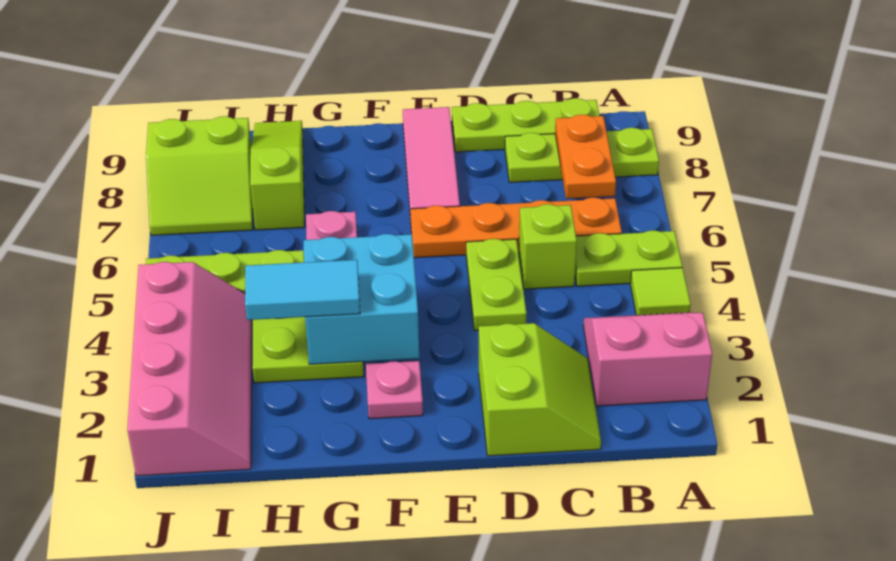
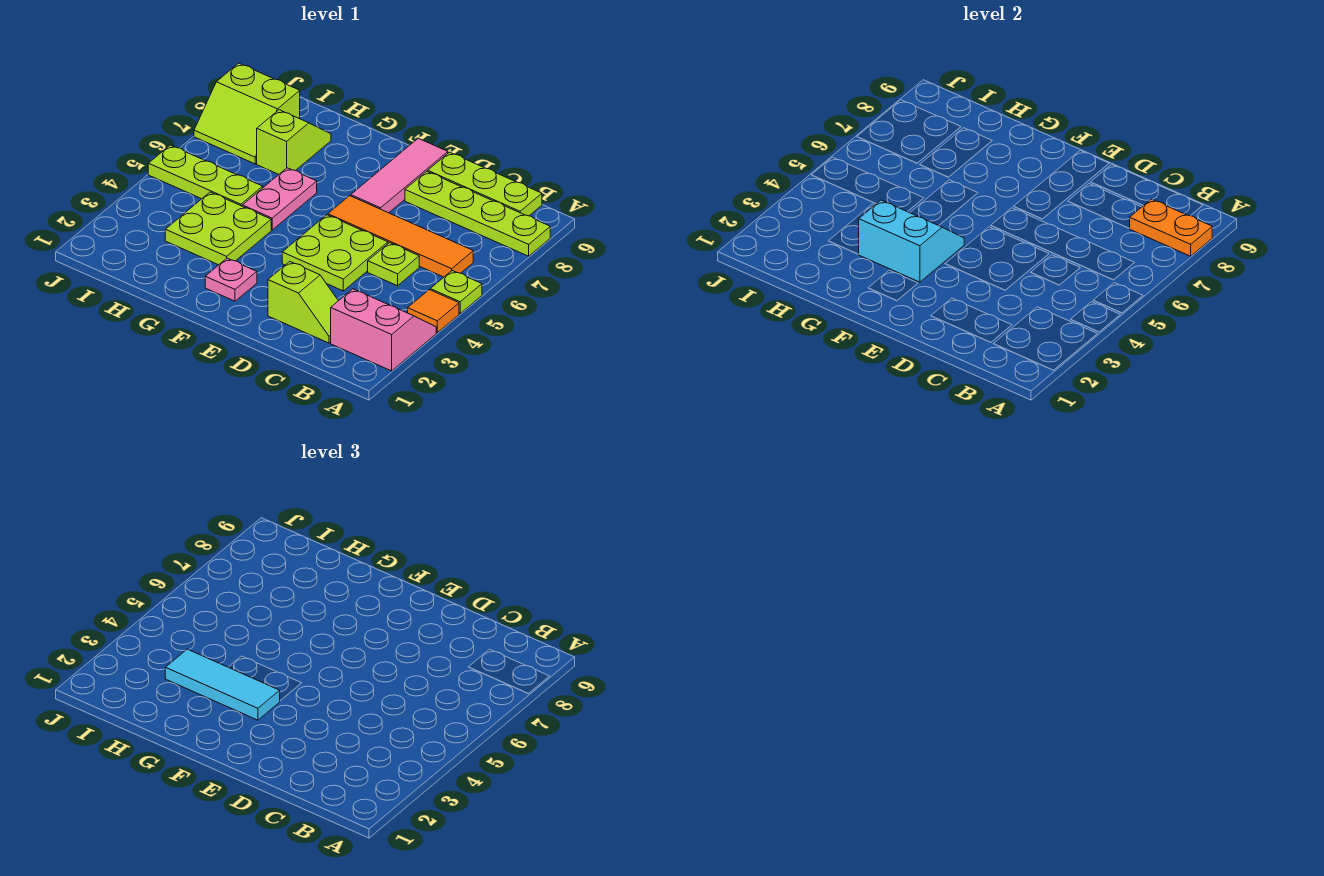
lime 1x1 tile [631,268,691,315] -> orange 1x1 tile [408,290,459,333]
lime 1x2 plate [575,230,682,286] -> lime 1x1 plate [430,271,482,313]
lime 1x3 plate [505,128,659,182] -> lime 1x4 plate [405,171,550,256]
orange 1x4 plate [410,197,622,258] -> orange 1x4 tile [328,196,473,277]
orange 1x2 plate [555,115,616,199] -> orange 1x2 plate turned to [1129,199,1212,256]
lime 2x2 slope [479,323,601,456] -> lime 1x2 slope [268,262,338,343]
lime 1x1 brick [518,204,577,289] -> lime 1x1 plate [368,243,419,286]
lime 1x2 plate [466,239,526,331] -> lime 2x2 plate [282,215,388,291]
cyan 2x2 brick [304,234,419,364] -> cyan 2x2 slope [858,200,964,282]
cyan 1x2 tile [245,260,360,320] -> cyan 1x3 tile [165,649,280,720]
lime 1x3 slope [250,121,305,230] -> lime 1x2 slope [257,110,331,174]
pink 2x4 slope [127,262,252,476] -> none

